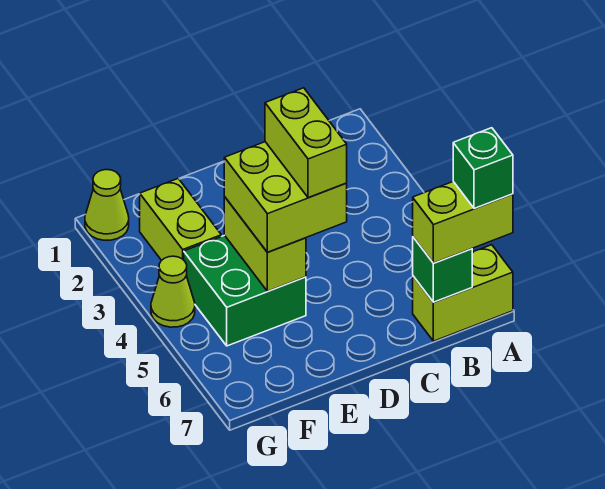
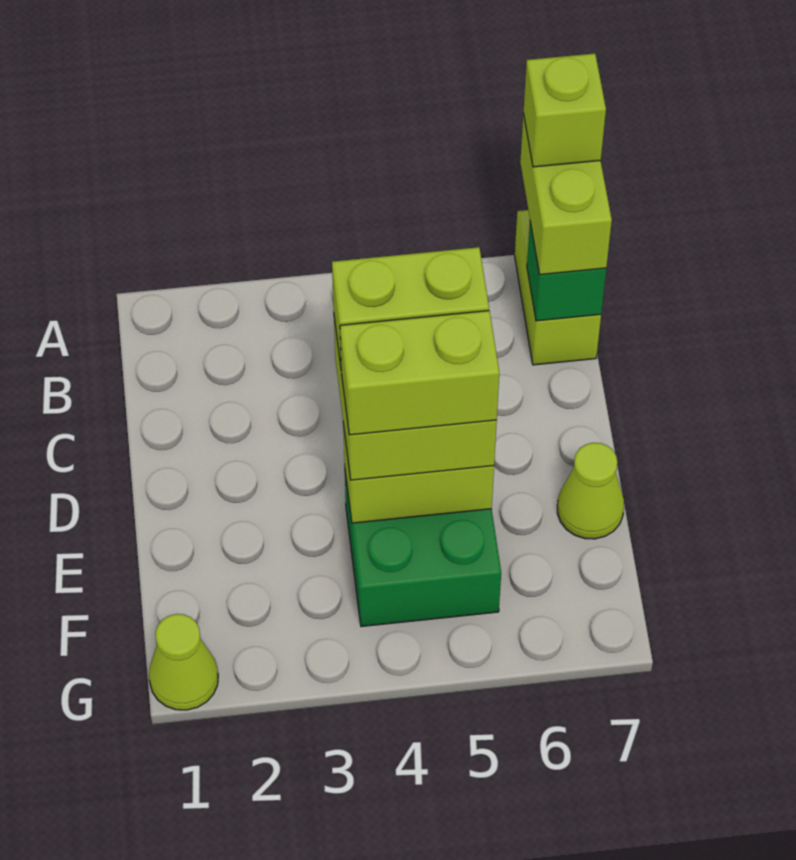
green 1x1 brick [453,128,513,208] -> lime 1x1 brick [523,53,606,167]
lime 1x2 brick [140,178,221,261] -> lime 1x2 brick moved to [340,311,499,435]
lime 1x1 cone [151,256,195,327] -> lime 1x1 cone moved to [557,443,624,539]

